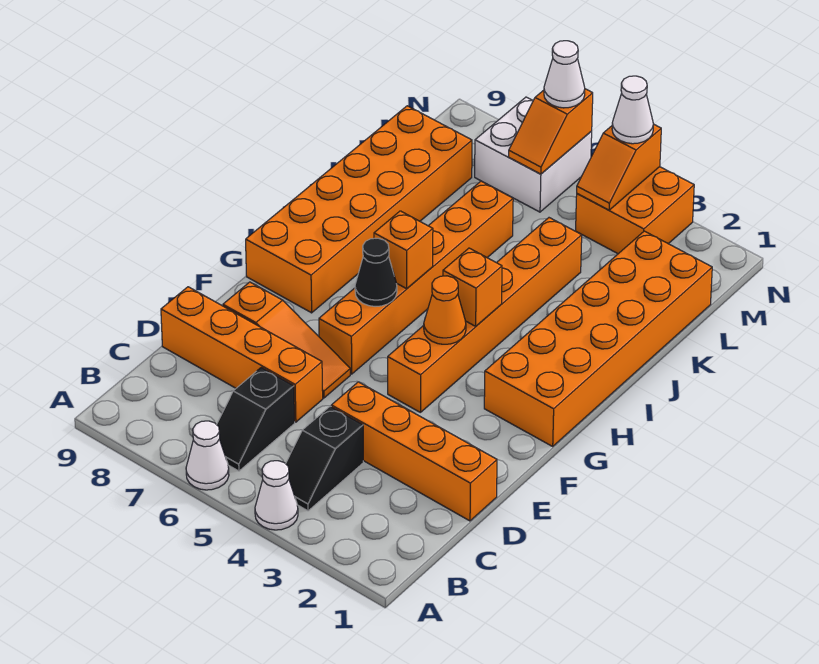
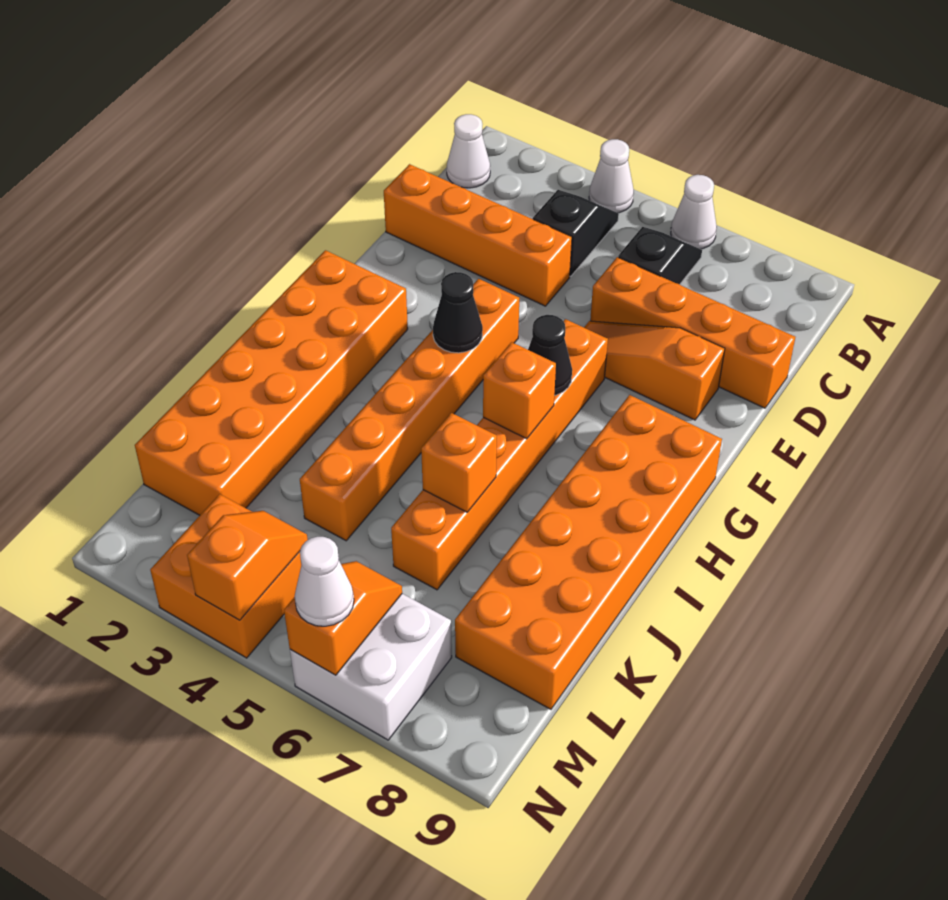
orange 1x1 cone [424,276,466,344] -> black 1x1 cone [433,272,483,353]
orange 1x1 brick [443,248,502,326] -> orange 1x1 brick moved to [421,413,497,512]
white 1x1 cone [612,76,653,144] -> white 1x1 cone moved to [447,114,490,188]

